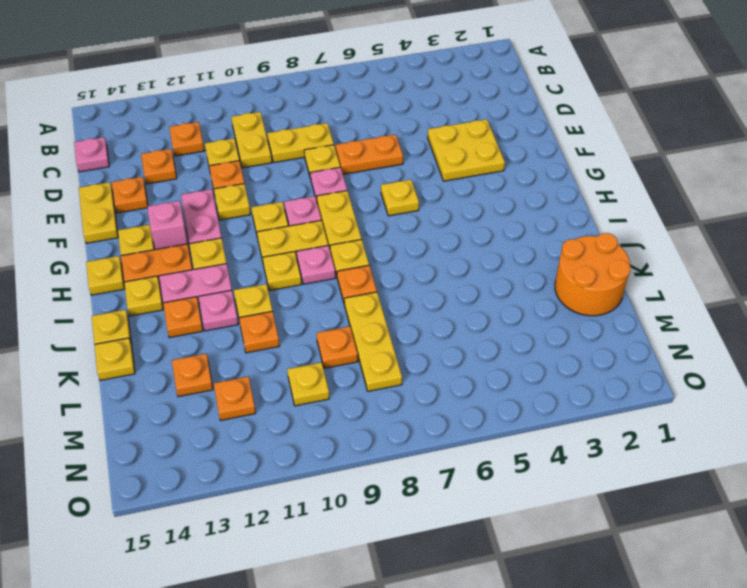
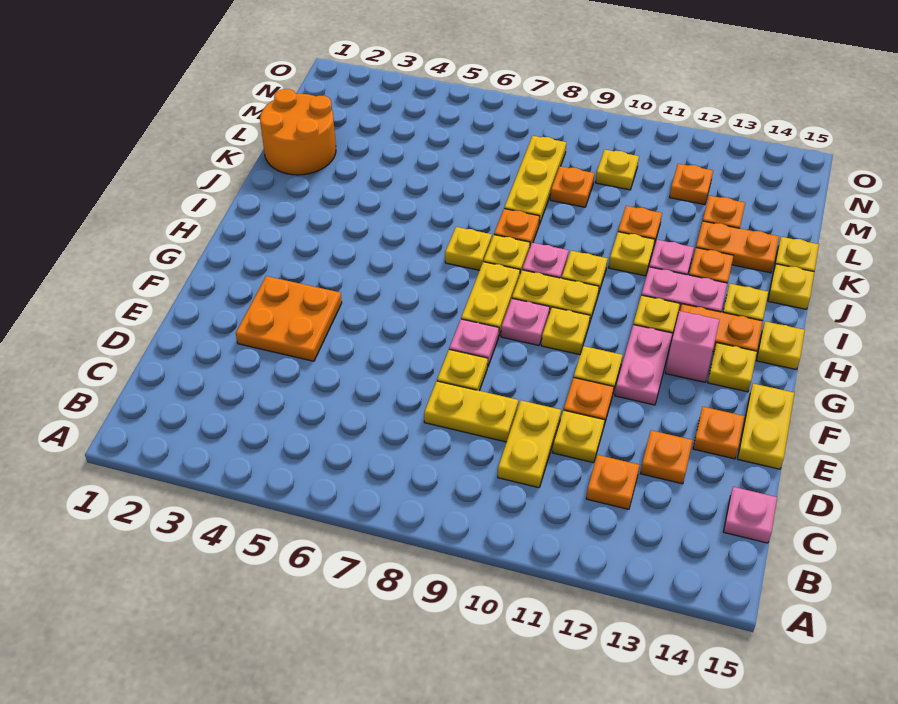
yellow 2x2 plate [428,119,505,181] -> orange 2x2 plate [236,276,342,361]
orange 1x2 plate [336,134,403,174] -> orange 1x2 plate moved to [696,221,779,273]
yellow 1x1 plate [381,180,419,216] -> yellow 1x1 plate moved to [445,227,492,270]

